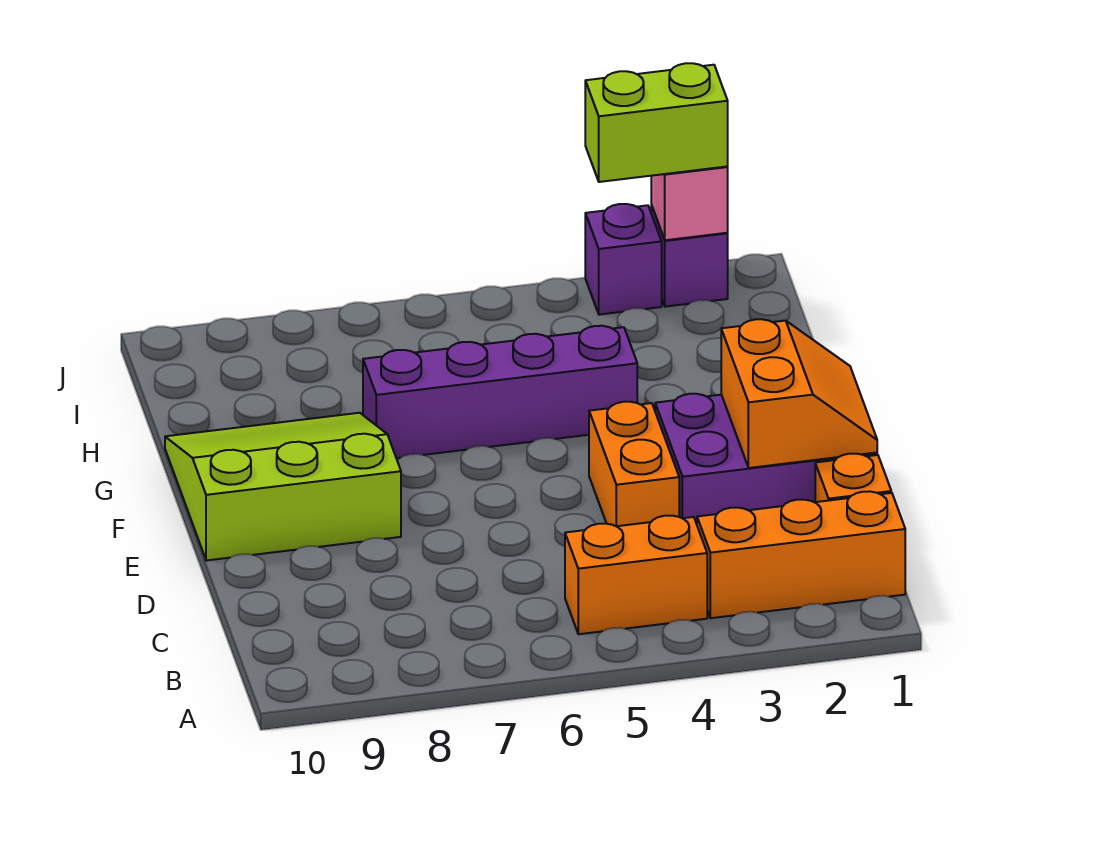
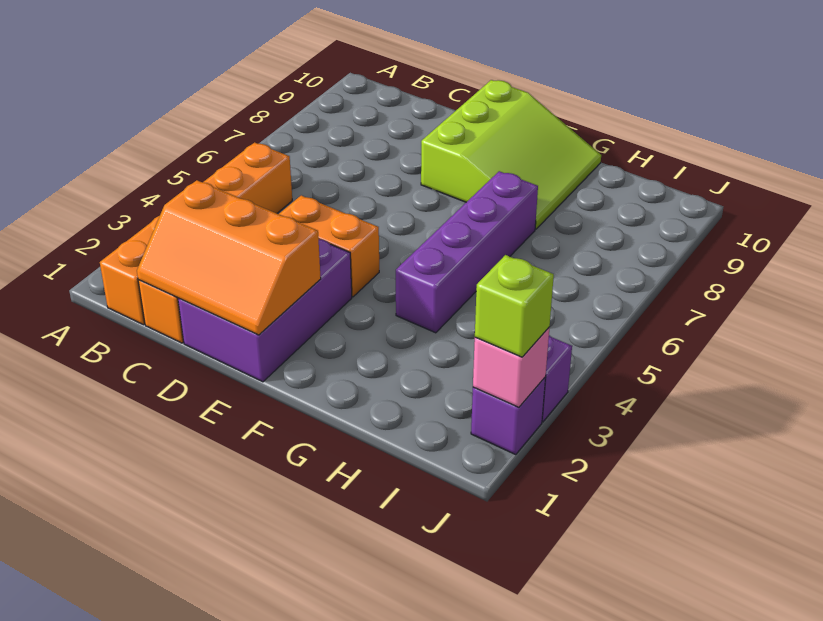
orange 2x2 slope [721,319,877,468] -> orange 2x3 slope [137,180,321,335]
lime 1x2 brick [585,63,728,182] -> lime 1x1 brick [475,255,554,357]

